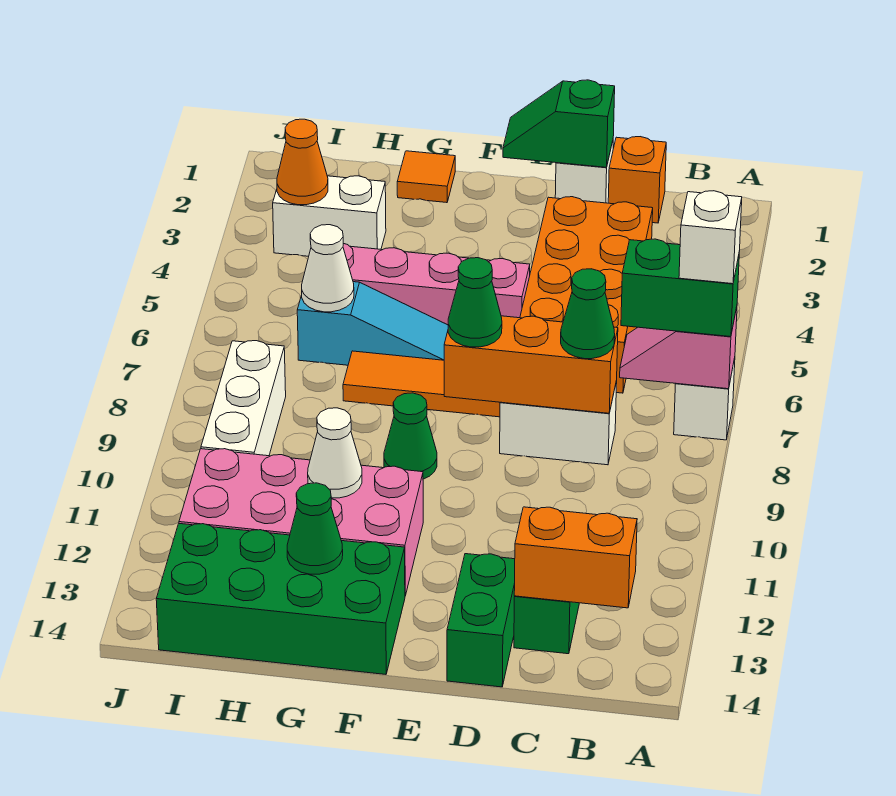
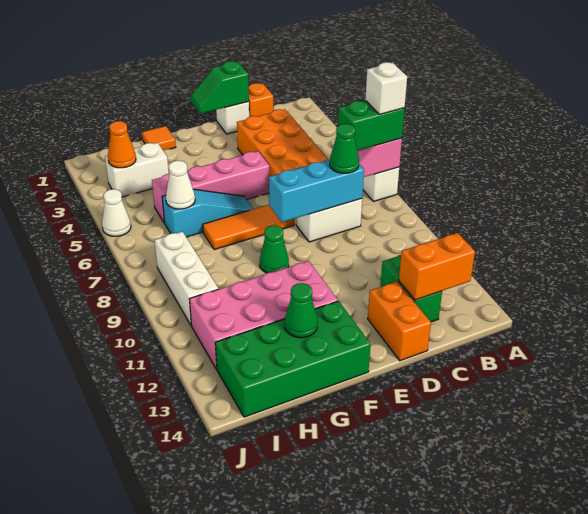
orange 1x3 brick [444,316,618,413] -> cyan 1x3 brick [269,160,364,222]
green 1x2 brick [447,554,515,687] -> orange 1x2 brick [368,282,431,361]
green 1x1 cone [448,258,502,347] -> none
white 1x1 cone [308,408,362,498] -> white 1x1 cone moved to [102,189,131,236]

